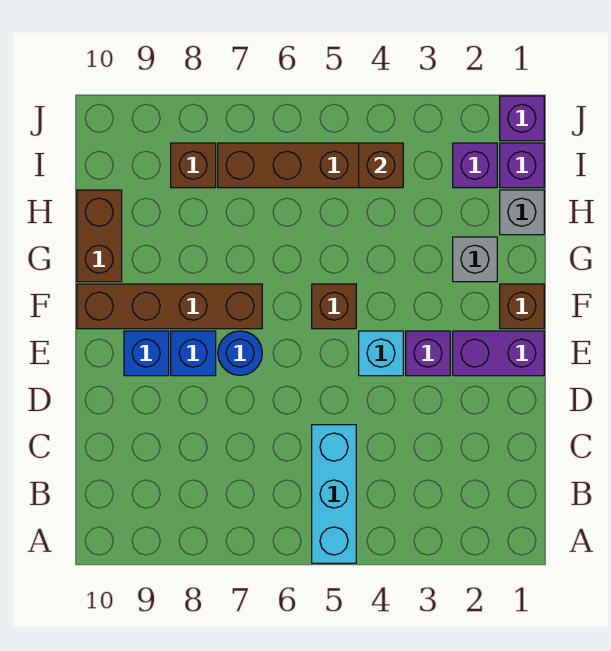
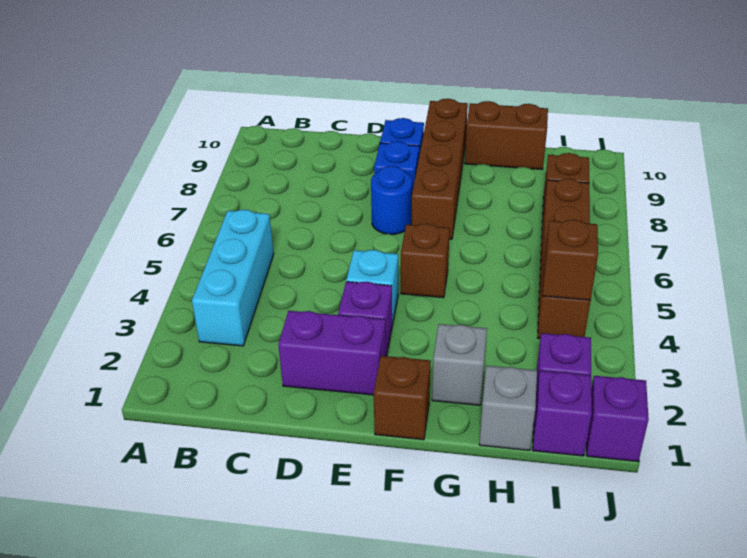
cyan 1x3 brick [312,425,356,563] -> cyan 1x3 brick turned to [192,210,274,346]
purple 1x2 brick [453,331,544,376] -> purple 1x2 brick turned to [278,311,386,395]

